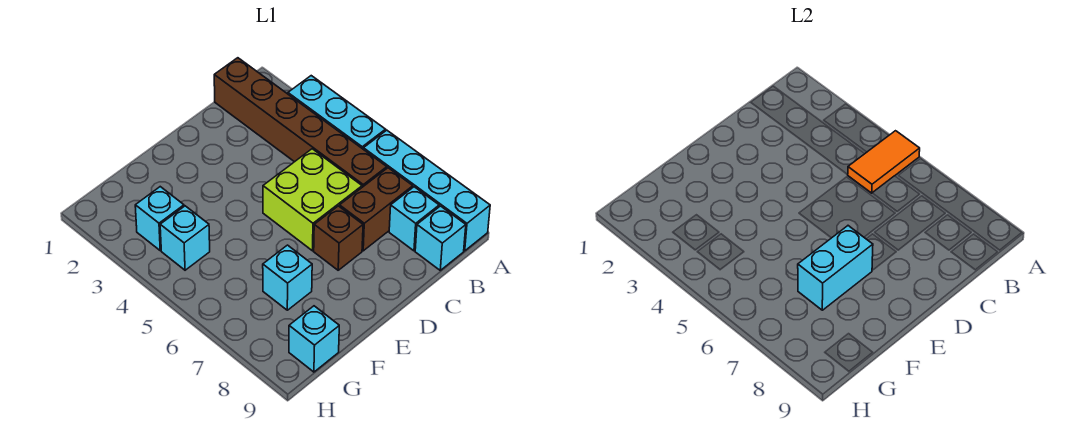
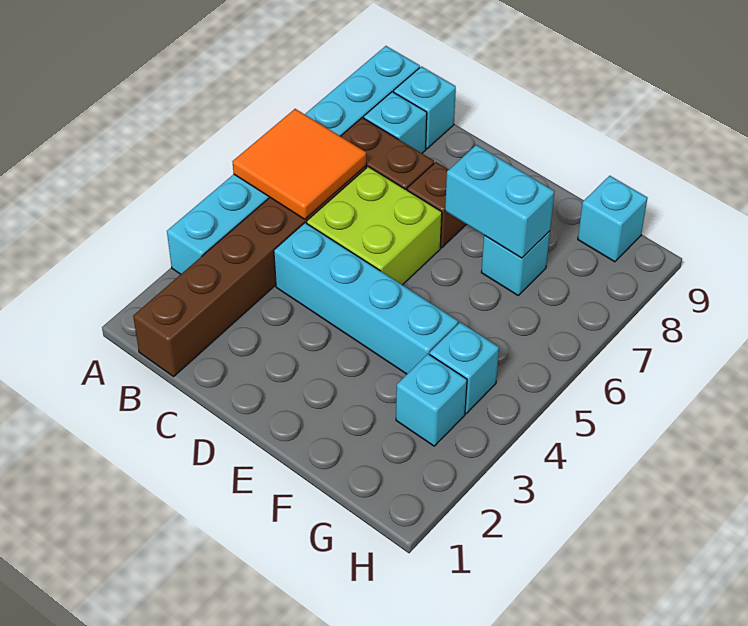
orange 1x2 tile [847,131,920,193] -> orange 2x2 tile [232,109,366,219]
none -> cyan 1x4 brick [274,223,458,374]

